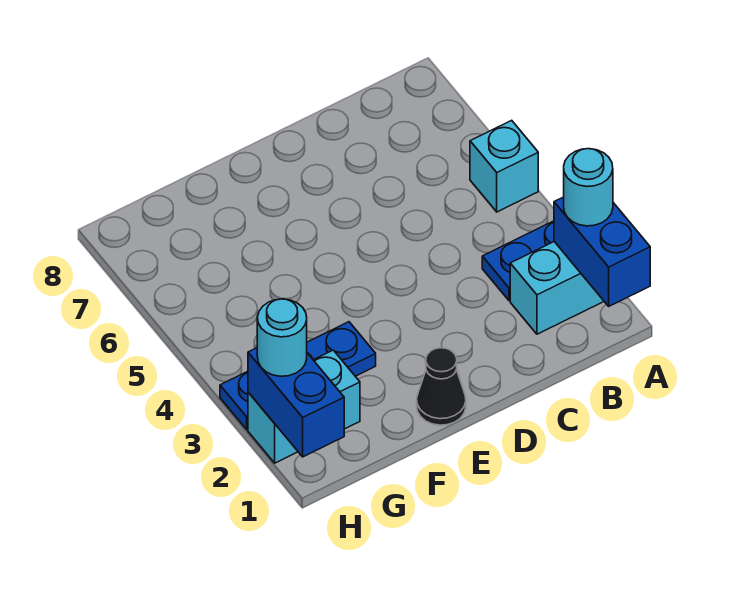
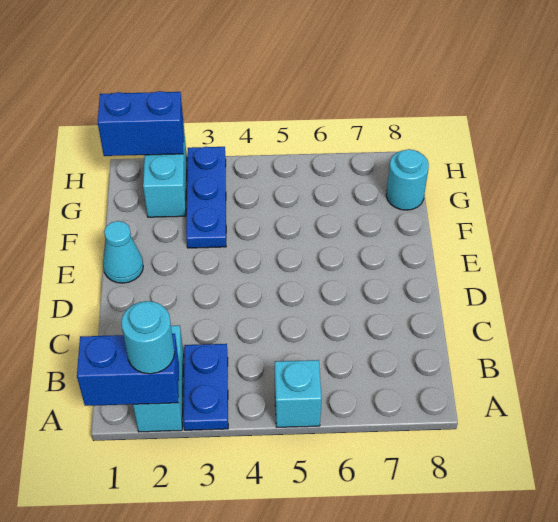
black 1x1 cone [417,348,466,425] -> cyan 1x1 cone [103,221,143,283]
cyan 1x1 round brick [257,299,307,376] -> cyan 1x1 round brick moved to [386,149,429,210]

